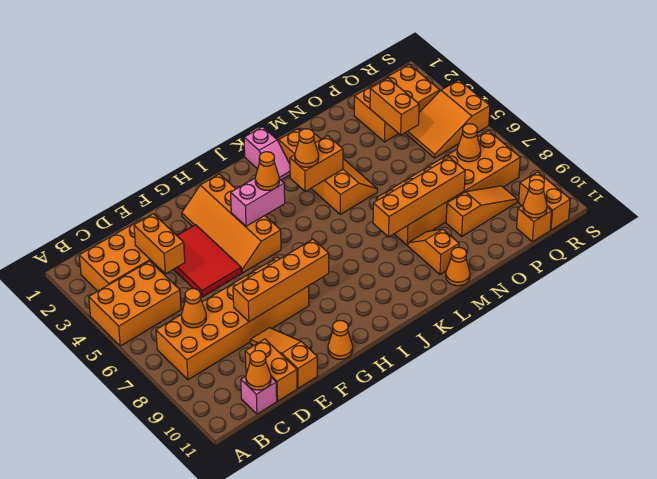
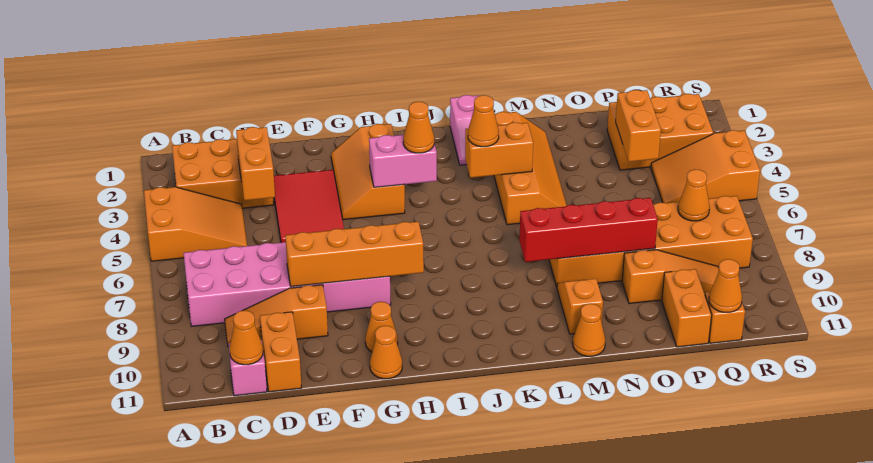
orange 2x3 brick [89,261,181,346] -> orange 2x3 slope [144,187,247,261]
orange 2x6 brick [156,257,309,380] -> pink 2x6 brick [184,242,391,326]
orange 1x1 cone [182,289,206,328] -> orange 1x1 cone moved to [365,302,398,352]
orange 1x3 slope [250,328,317,388] -> orange 1x3 slope turned to [225,285,328,347]
orange 2x4 slope [182,174,281,273] -> orange 2x3 slope [331,124,405,220]
orange 1x4 brick [373,157,465,237] -> red 1x4 brick [519,198,658,262]
orange 1x2 brick [519,172,570,230] -> orange 1x2 brick moved to [662,269,711,347]

